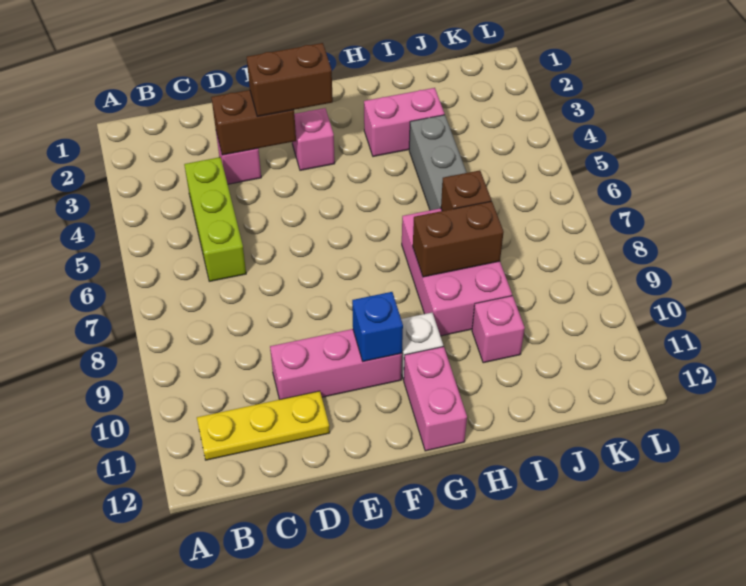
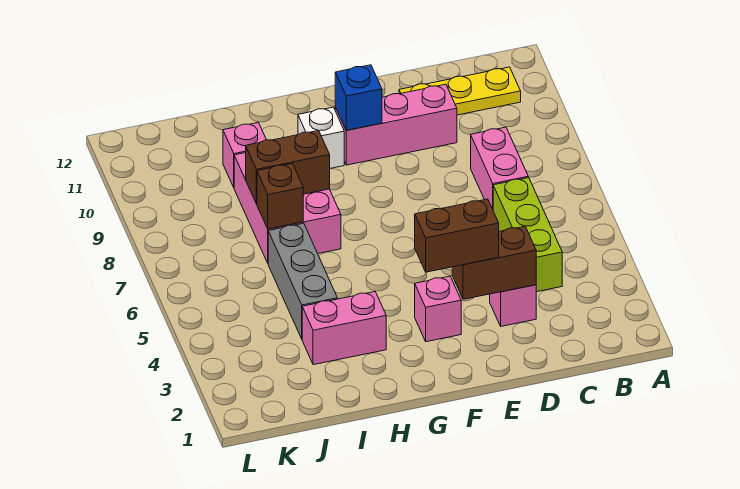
pink 1x2 brick [404,347,467,451] -> pink 1x2 brick moved to [471,127,528,209]

